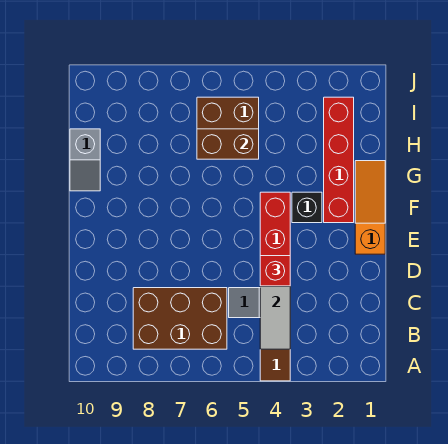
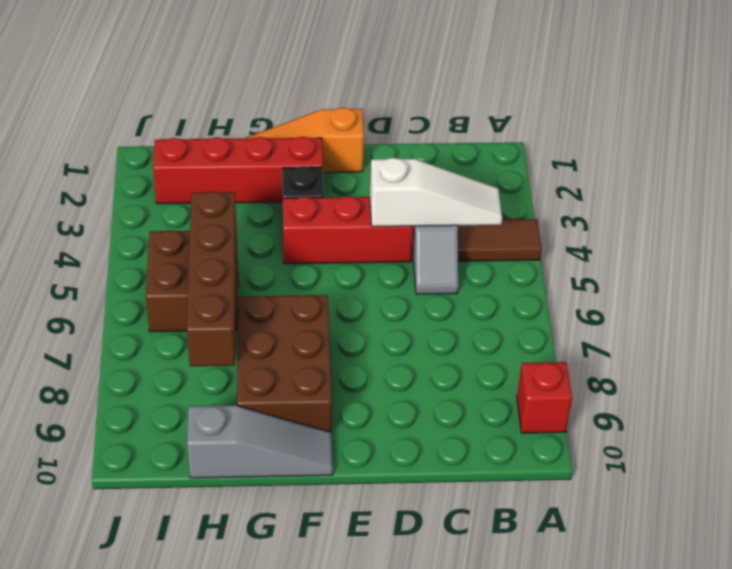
brown 2x3 brick [133,288,227,349] -> brown 2x3 brick moved to [237,295,332,432]
red 1x1 brick [260,256,290,286] -> red 1x1 brick moved to [517,362,572,433]
grey 1x2 slope [70,129,100,191] -> grey 1x3 slope [187,405,333,478]
brown 1x2 brick [197,129,259,159] -> brown 1x4 brick [187,191,236,366]

